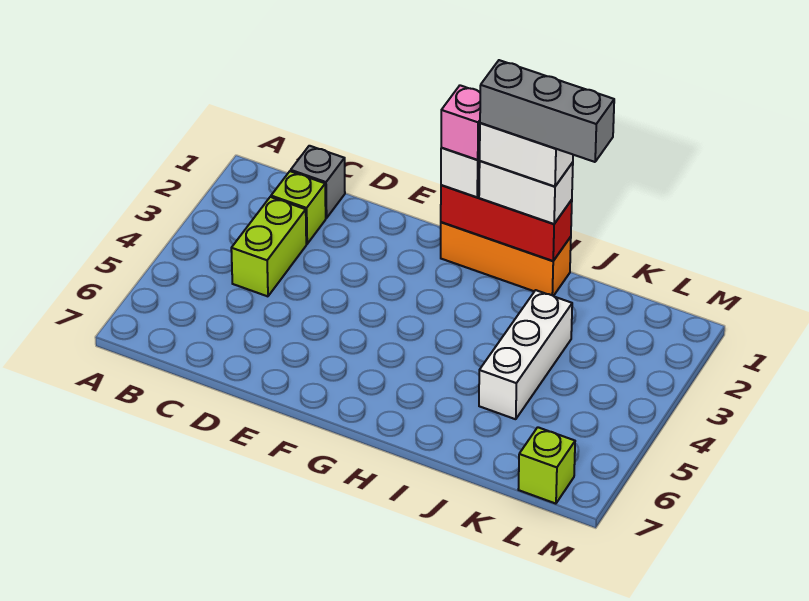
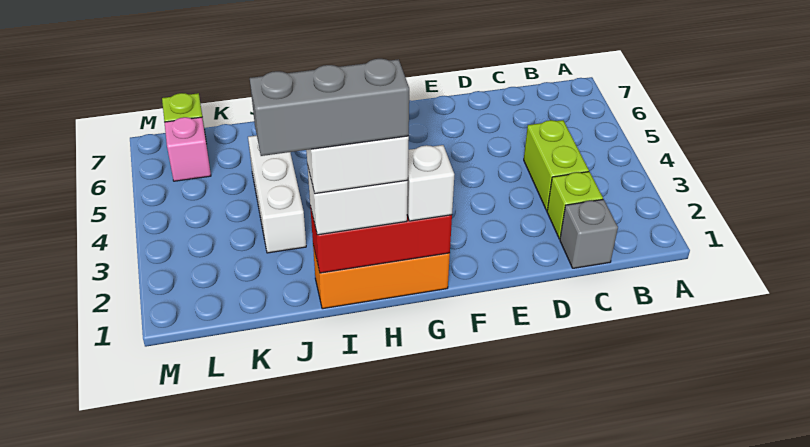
pink 1x1 brick [441,85,480,160] -> pink 1x1 brick moved to [164,117,211,181]

